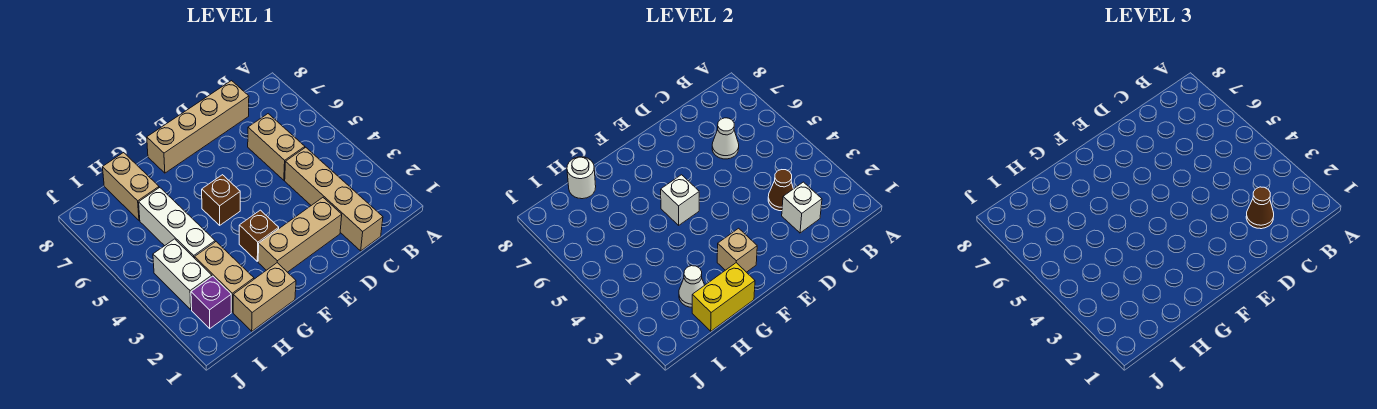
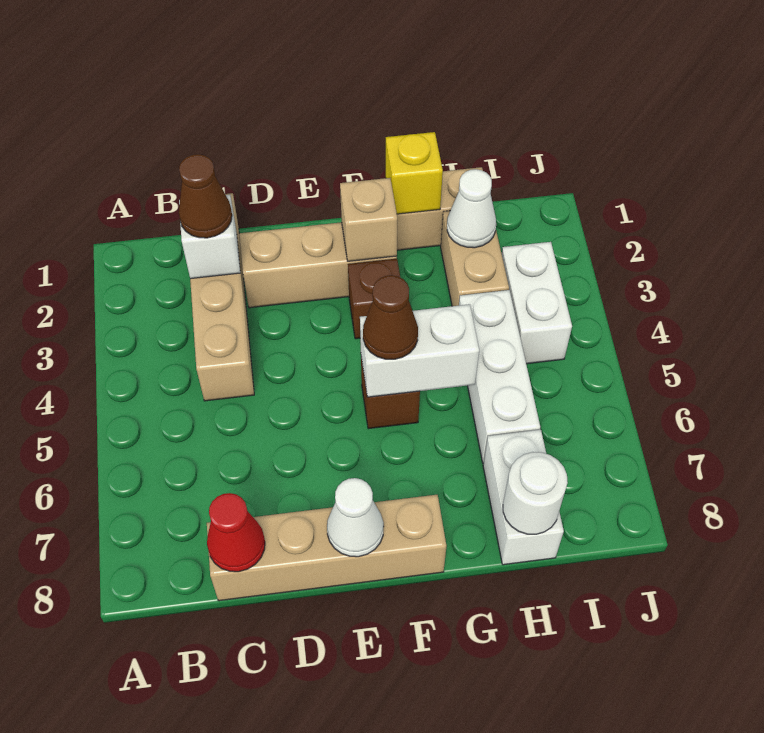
brown 1x1 cone [768,170,793,211] -> brown 1x1 cone moved to [363,275,418,359]
tan 1x2 brick [248,114,305,180] -> none
white 1x1 cone [712,118,739,159] -> white 1x1 cone moved to [327,478,384,557]
none -> red 1x1 cone [207,493,265,572]
white 1x1 brick [661,175,699,225] -> white 1x2 brick [360,304,479,397]
yellow 1x2 brick [692,263,755,331] -> yellow 1x1 brick [386,132,443,214]
tan 1x2 brick [103,153,159,220] -> white 1x2 brick [483,430,564,565]
purple 1x1 brick [191,276,231,329] -> none

